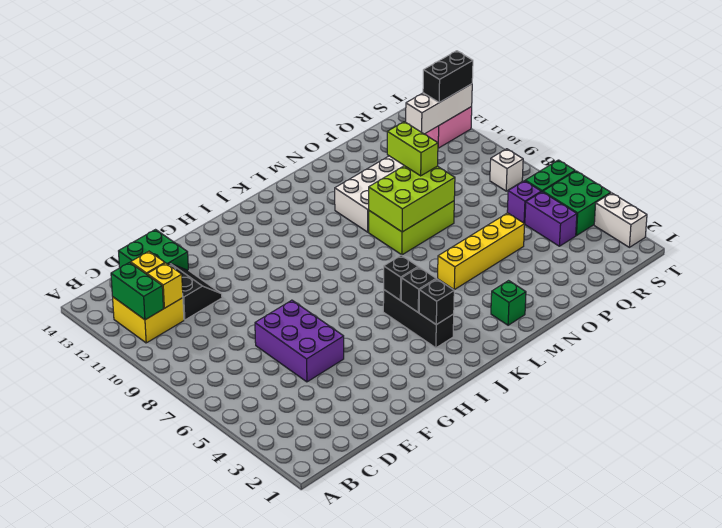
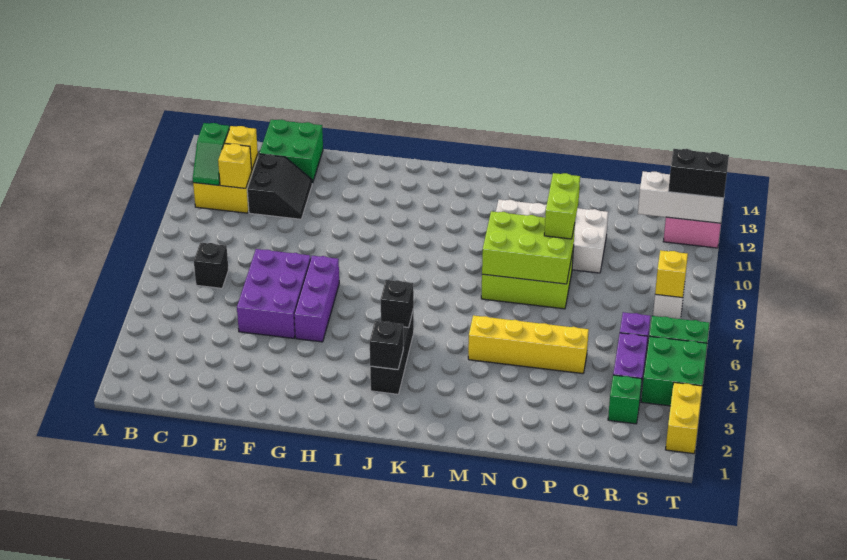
green 1x2 brick [111,262,164,320] -> green 1x2 slope [193,123,229,185]
none -> purple 1x3 brick [294,256,339,342]
black 1x1 brick [401,267,436,312] -> black 1x1 brick moved to [194,243,229,288]
green 1x1 brick [491,281,526,325] -> green 1x1 brick moved to [608,375,642,424]
none -> yellow 1x1 brick [655,250,688,298]
white 1x2 brick [594,193,647,247] -> yellow 1x2 brick [666,383,702,454]

